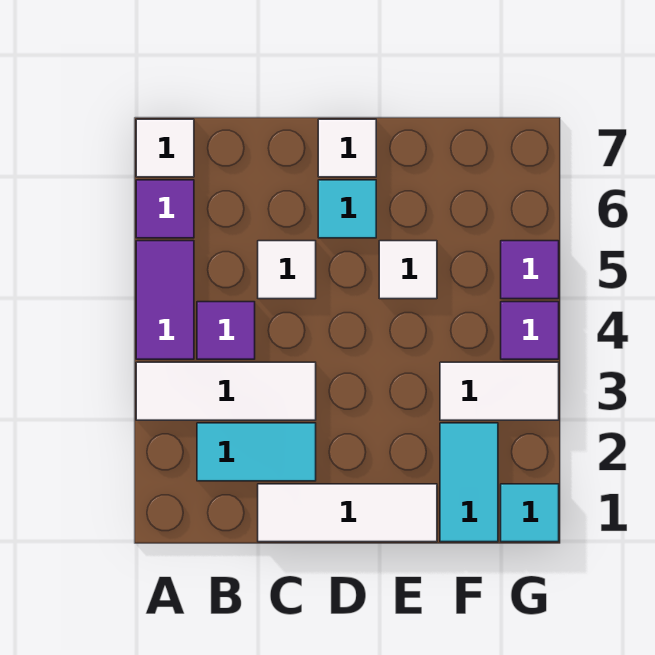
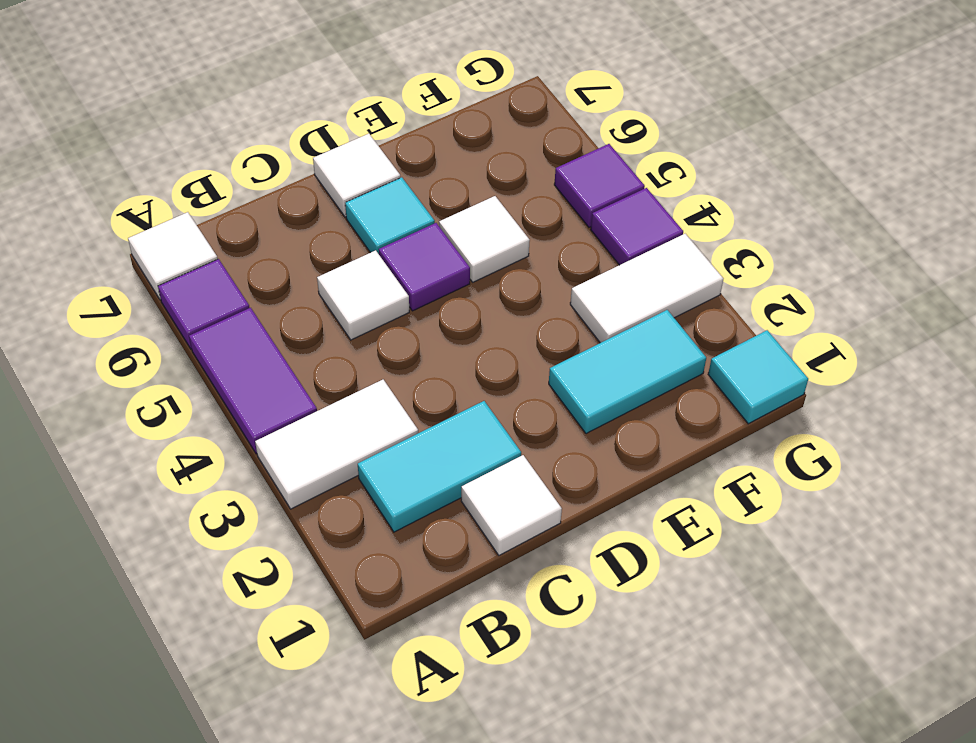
white 1x3 tile [136,362,316,420] -> white 1x2 tile [255,380,418,509]
purple 1x1 tile [197,302,255,359] -> purple 1x1 tile moved to [379,223,470,311]
white 1x3 tile [258,484,437,542] -> white 1x1 tile [461,455,562,555]
cyan 1x2 tile [440,423,498,542] -> cyan 1x2 tile turned to [549,310,706,434]

